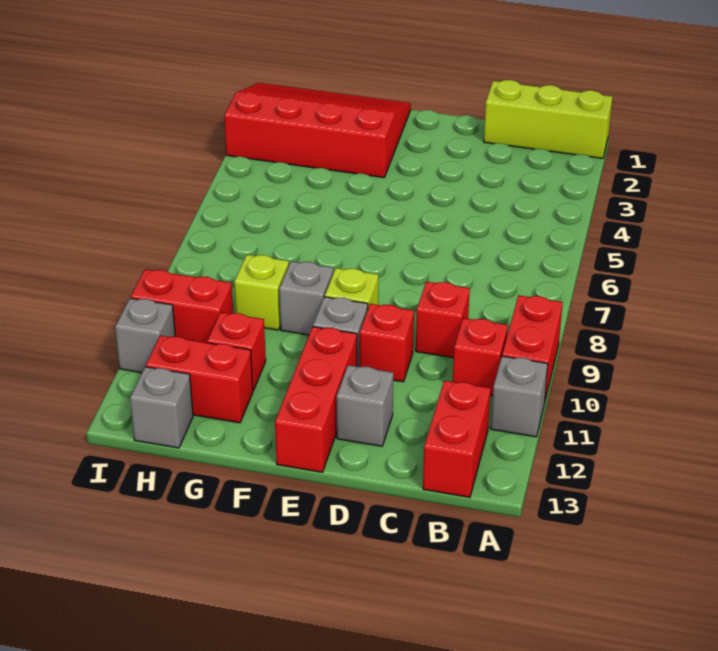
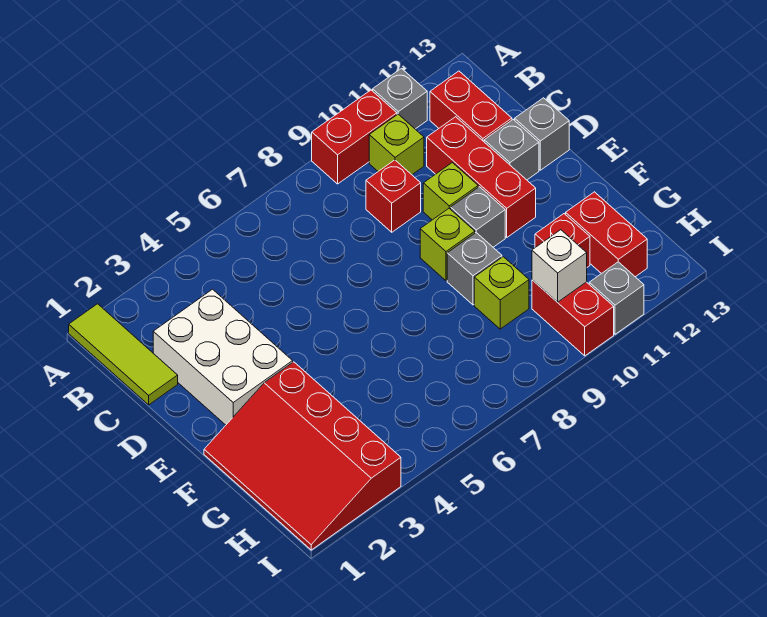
lime 1x3 brick [484,80,612,158] -> lime 1x3 tile [69,304,178,405]
red 1x1 brick [453,318,508,396] -> lime 1x1 brick [369,114,424,175]
red 1x2 brick [423,381,491,497] -> red 1x2 brick turned to [430,71,512,141]
none -> white 2x3 brick [153,289,293,425]
red 1x1 brick [360,304,414,382] -> lime 1x1 brick [423,163,478,220]
red 1x3 brick [275,327,357,472] -> red 1x3 brick turned to [427,117,536,237]
none -> white 1x1 brick [532,230,587,302]
grey 1x1 brick [130,367,193,448] -> grey 1x1 brick moved to [515,98,569,170]

